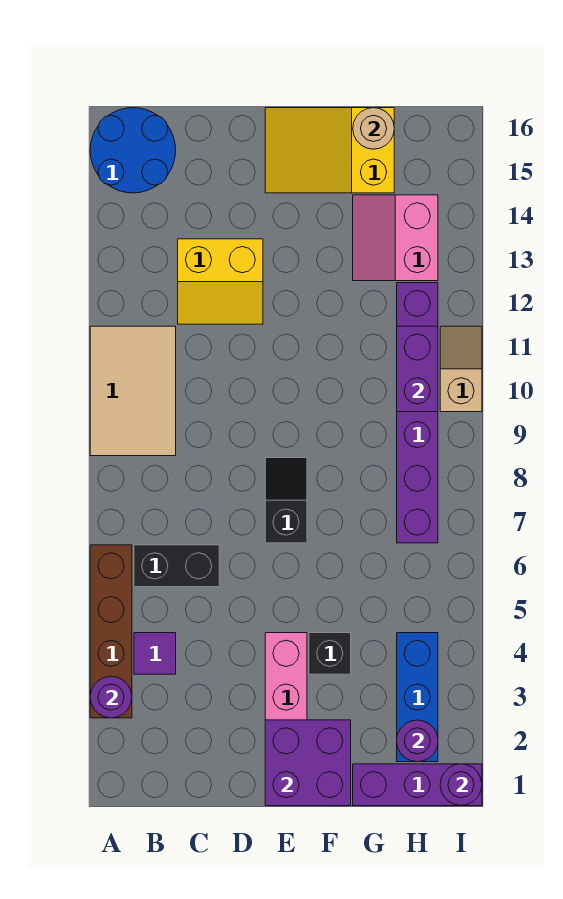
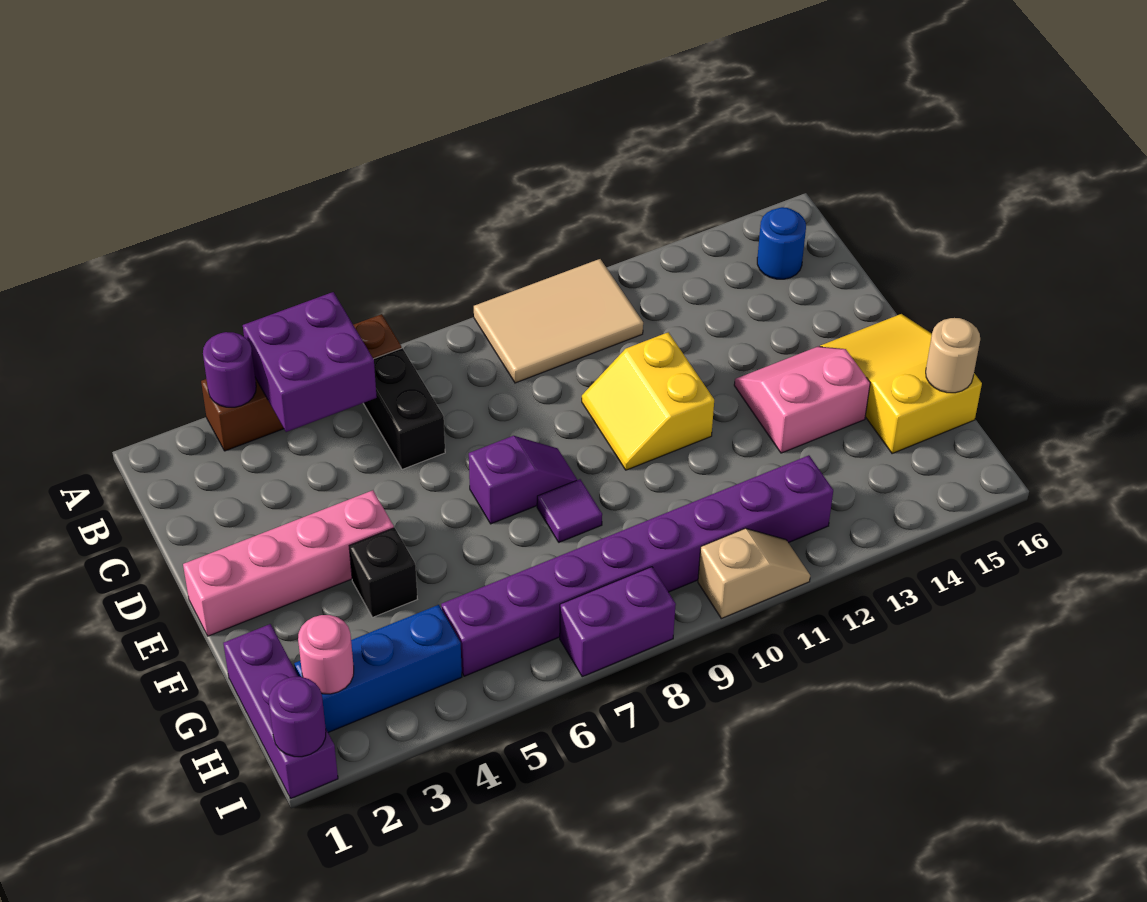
blue 2x2 round brick [90,108,176,193] -> blue 1x1 round brick [757,207,806,279]
purple 1x1 tile [134,633,176,674] -> purple 1x1 tile moved to [537,479,602,542]
yellow 2x2 slope [178,239,263,324] -> yellow 2x2 slope moved to [582,332,714,470]
purple 2x2 brick [265,720,351,806] -> purple 2x2 brick moved to [243,292,377,432]
black 1x2 slope [265,458,307,543] -> purple 1x2 slope [469,436,577,524]
pink 2x2 slope [353,195,438,281] -> pink 2x2 slope moved to [734,346,870,453]
purple 1x1 round brick [397,720,438,762] -> pink 1x1 round brick [298,615,354,694]
purple 1x6 brick [397,283,438,543] -> purple 1x8 brick [441,455,833,676]
purple 1x2 brick [397,326,438,412] -> purple 1x2 brick moved to [560,567,676,677]

